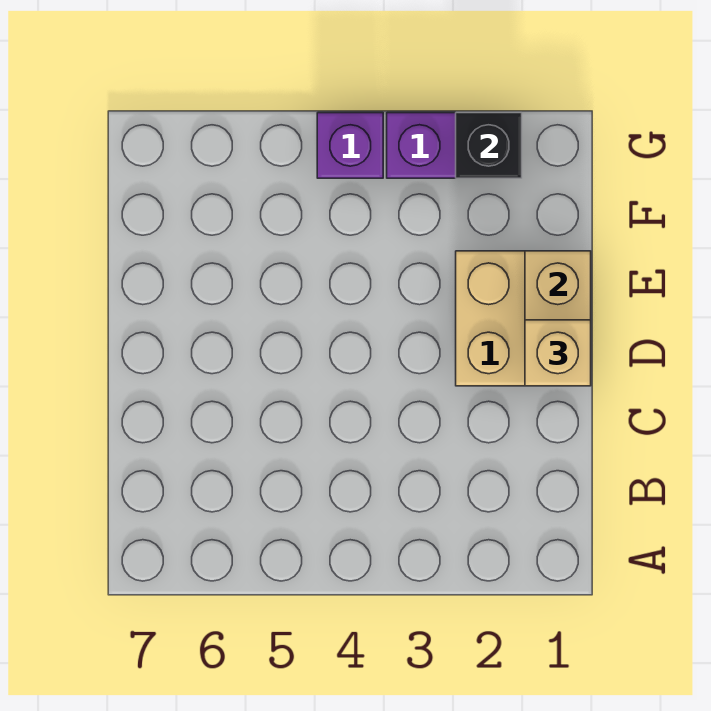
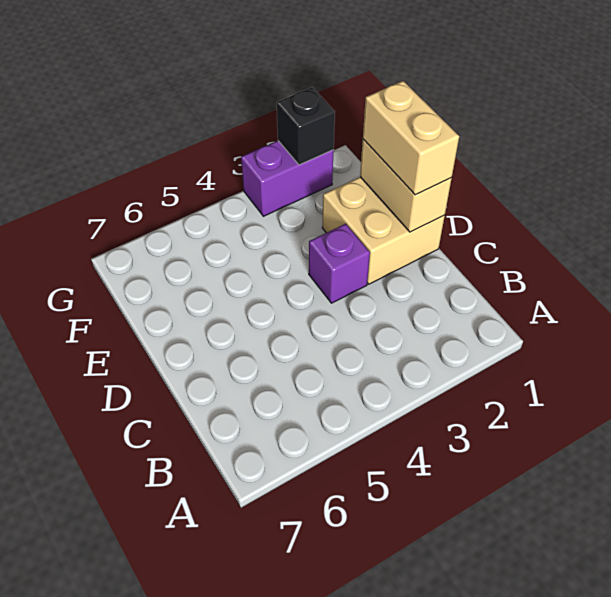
tan 1x1 brick [525,320,591,386] -> tan 1x2 brick [363,81,459,195]
purple 1x1 brick [317,113,383,178] -> purple 1x1 brick moved to [309,224,370,303]

